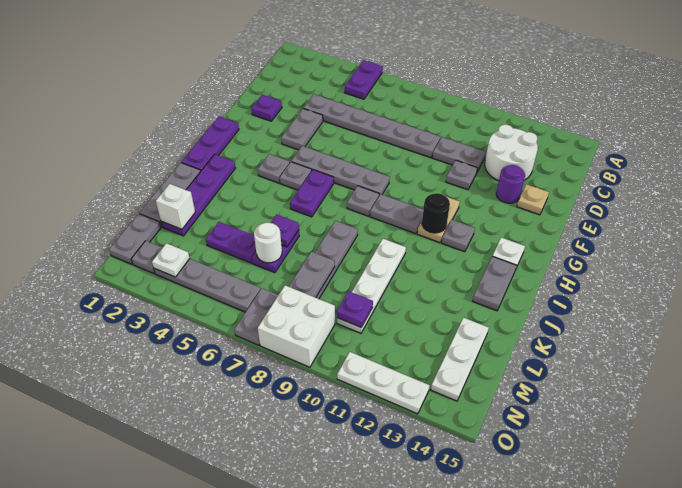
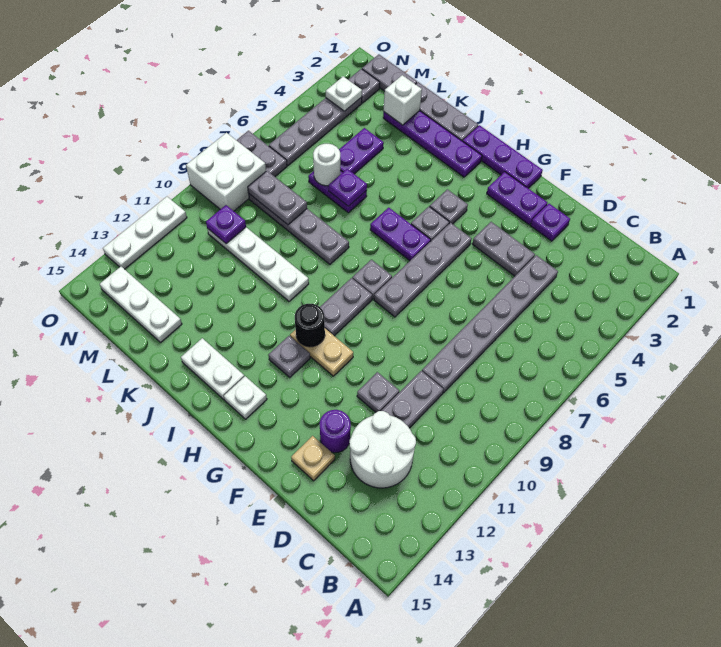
purple 1x2 plate [345,60,383,99] -> purple 1x2 plate moved to [487,172,548,225]
grey 1x2 plate [473,256,517,311] -> white 1x2 plate [181,338,244,399]

